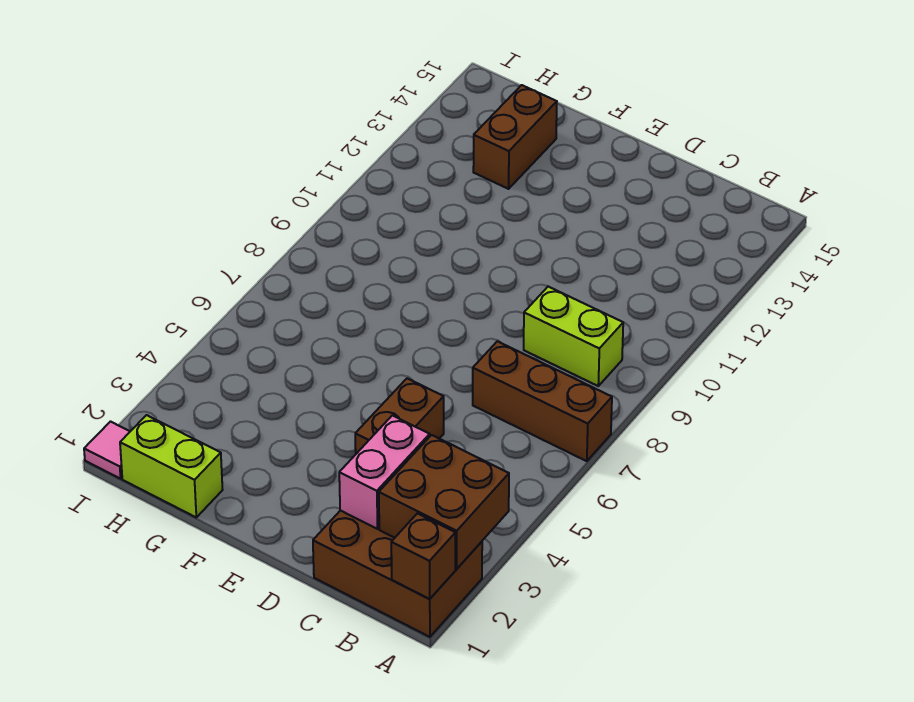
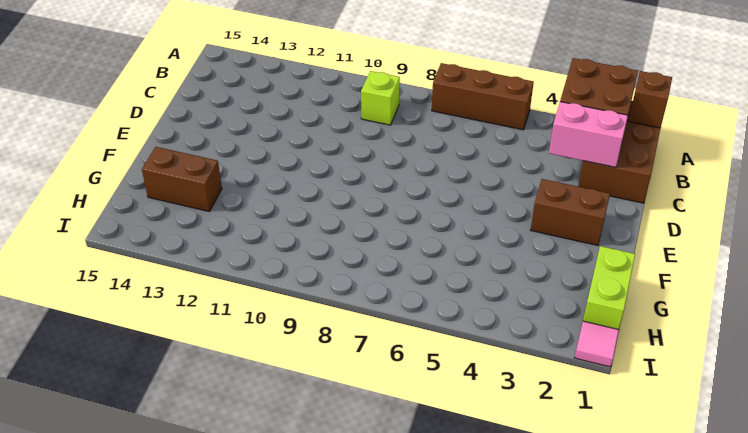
brown 1x3 brick [473,341,612,461] -> brown 1x3 brick turned to [432,63,534,130]
lime 1x2 brick [524,286,623,386] -> lime 1x1 brick [361,71,400,125]
brown 1x2 brick [355,378,444,454] -> brown 1x2 brick moved to [531,179,610,246]

